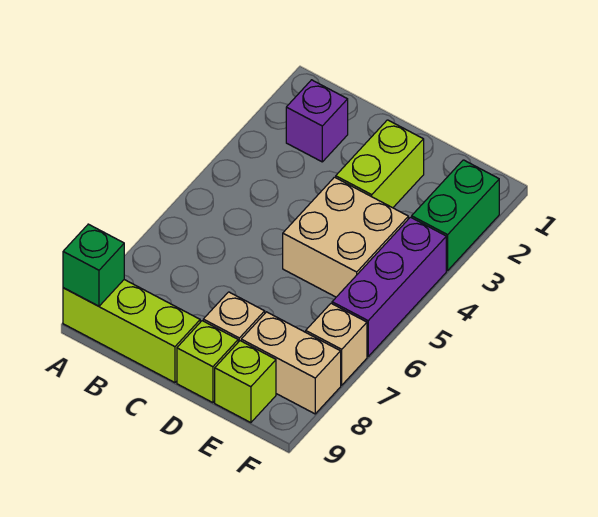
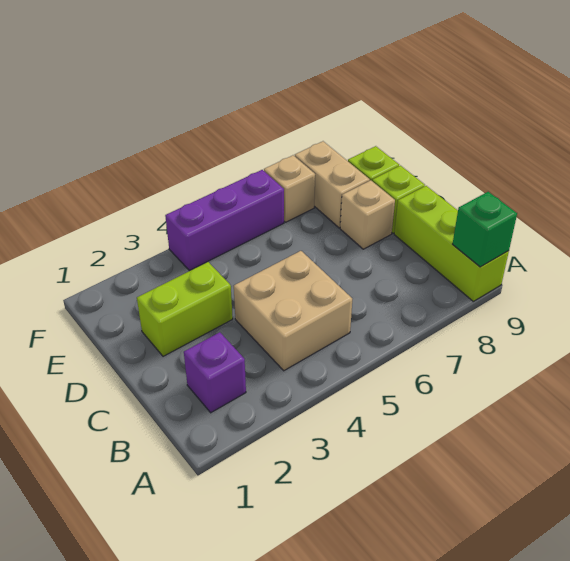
tan 2x2 brick [283,177,408,297] -> tan 2x2 brick moved to [234,251,352,371]
green 1x2 brick [412,160,499,271] -> none

